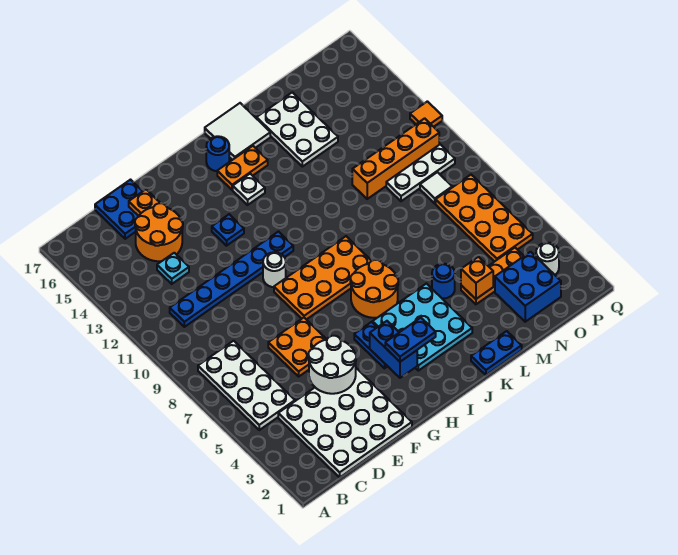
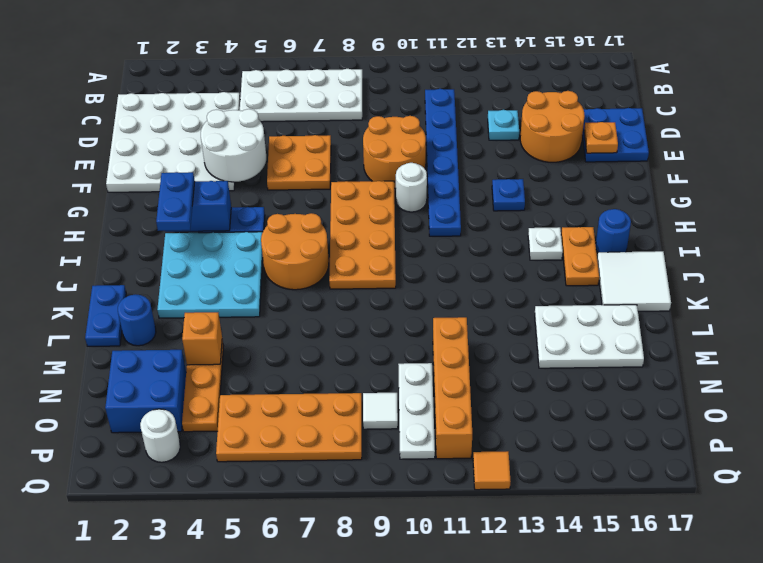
none -> orange 2x2 round brick [363,116,426,188]
blue 1x1 round brick [432,264,455,298] -> blue 1x1 round brick moved to [118,294,156,346]

